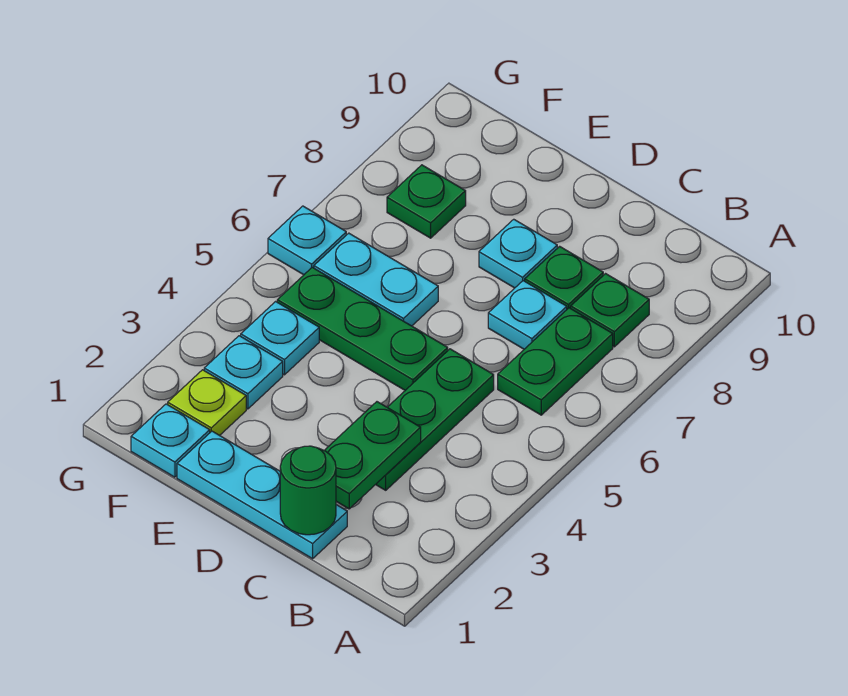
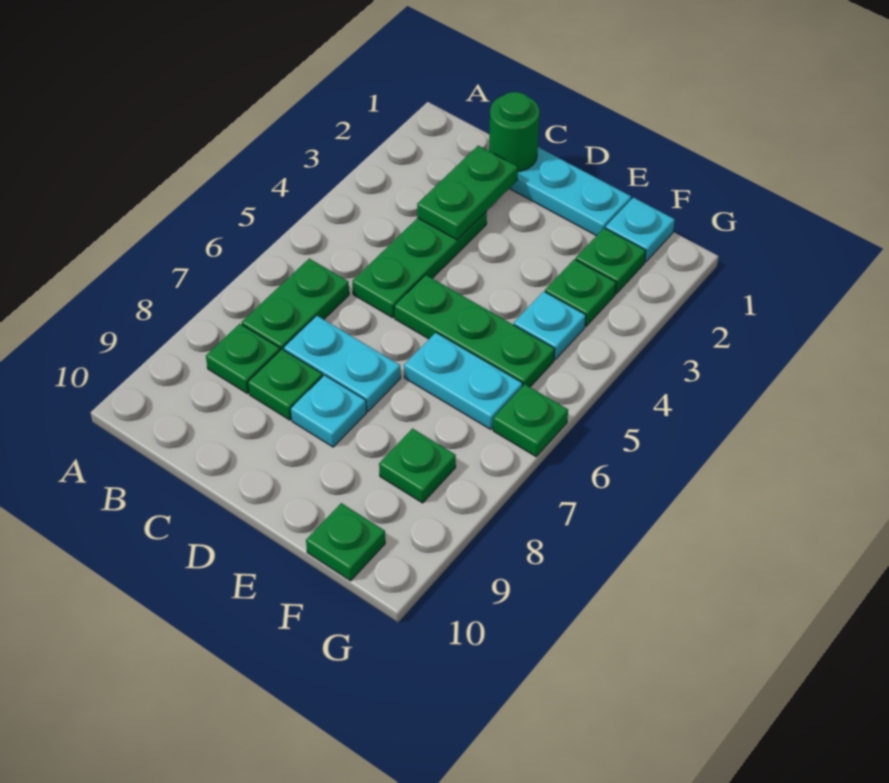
cyan 1x1 plate [488,281,567,349] -> cyan 1x2 plate [284,315,401,411]
lime 1x1 plate [168,370,246,436] -> green 1x1 plate [576,228,646,294]
cyan 1x1 plate [204,336,283,409] -> green 1x1 plate [545,259,616,326]
none -> green 1x1 plate [306,503,385,581]
cyan 1x1 plate [268,206,346,275] -> green 1x1 plate [493,384,568,457]

